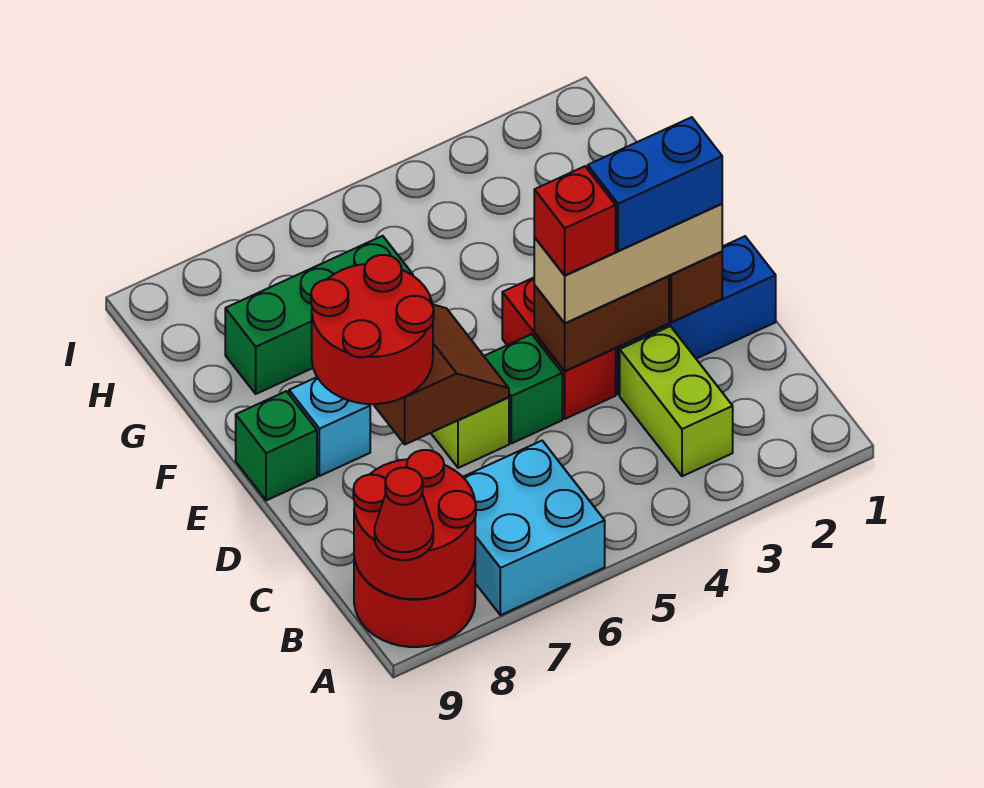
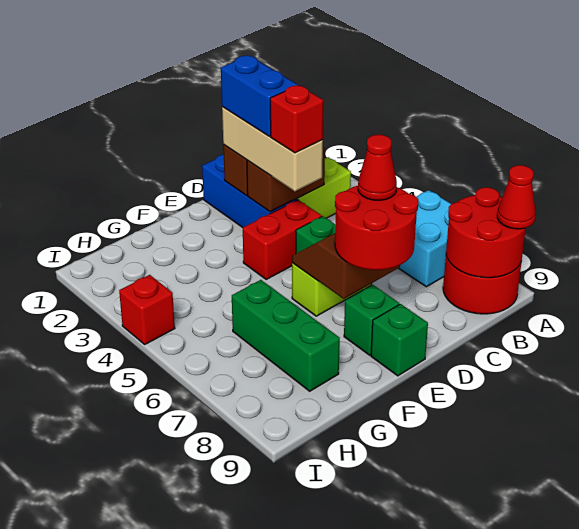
brown 1x2 brick [534,276,669,371] -> brown 1x2 brick turned to [247,148,325,212]
none -> red 1x1 cone [358,135,397,200]
cyan 1x1 brick [289,377,370,476] -> green 1x1 brick [344,285,399,355]
none -> red 1x1 brick [119,275,175,344]

